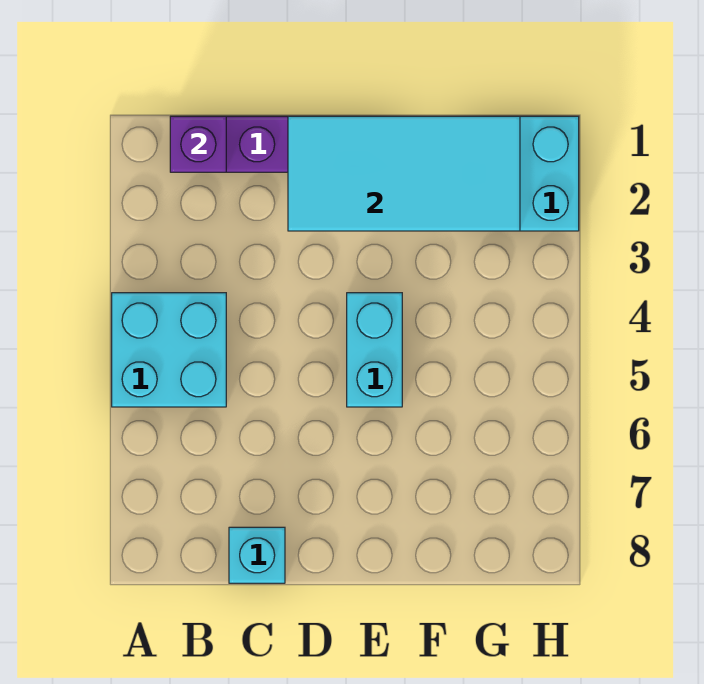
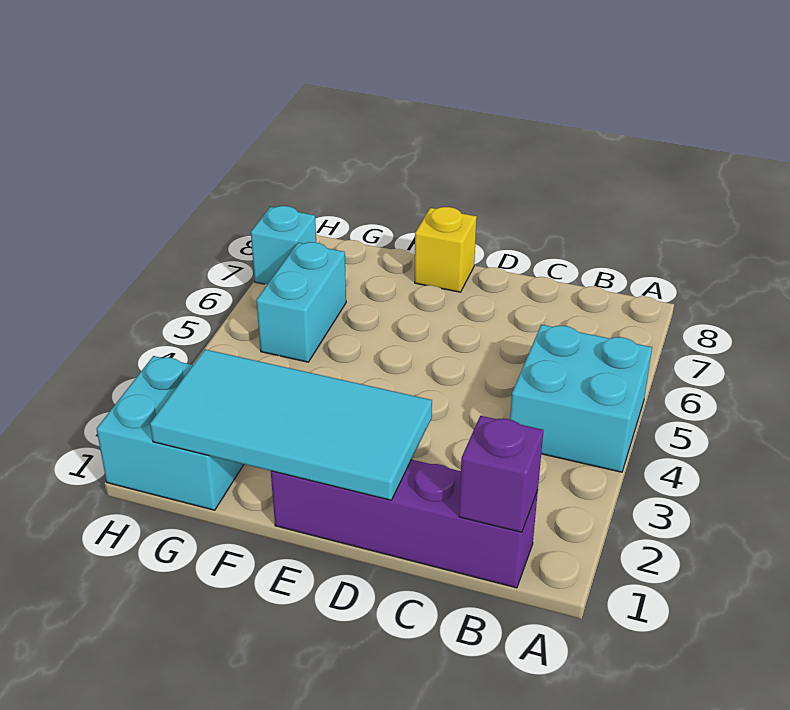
cyan 1x1 brick [229,527,285,583] -> cyan 1x1 brick moved to [251,206,316,284]
cyan 1x2 brick [347,293,402,407] -> cyan 1x2 brick moved to [256,242,346,362]
none -> yellow 1x1 brick [415,207,477,292]

